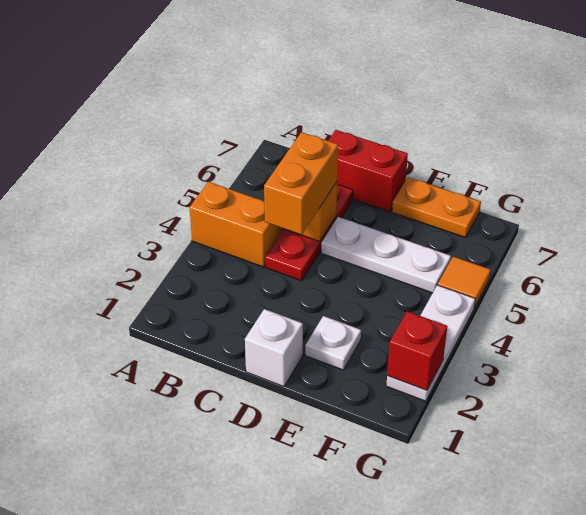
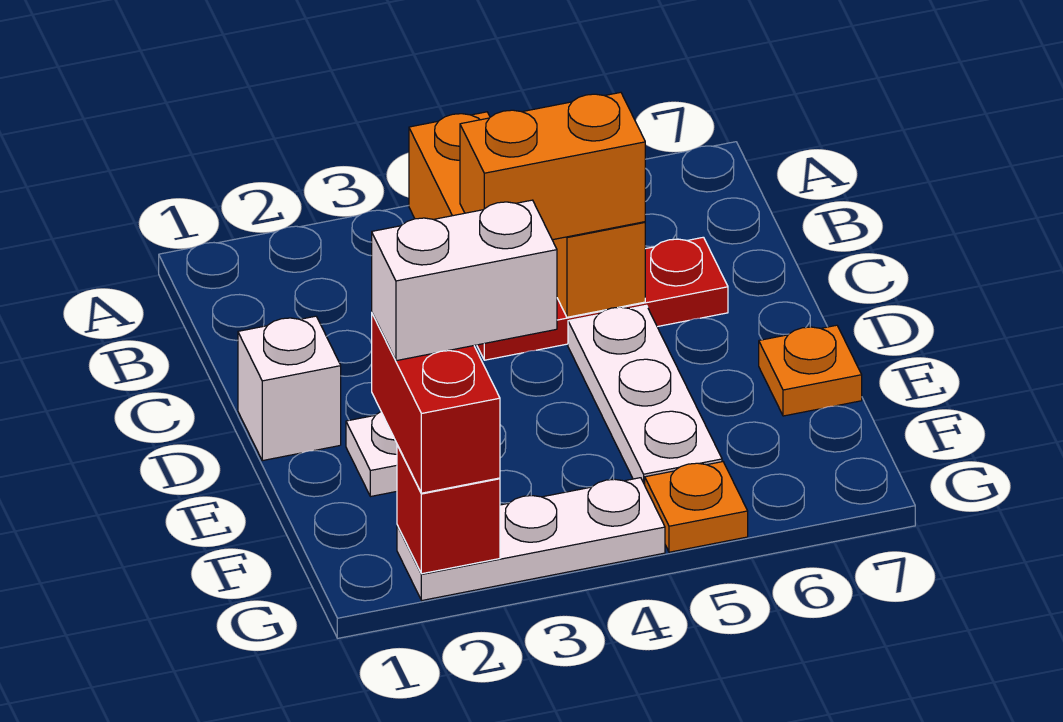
red 1x2 brick [328,130,408,212] -> red 1x2 brick moved to [372,314,500,493]
orange 1x2 plate [392,177,481,237] -> orange 1x1 plate [759,325,862,416]
none -> white 1x2 brick [372,200,557,361]
orange 1x1 tile [438,257,491,307] -> orange 1x1 plate [645,462,748,552]

